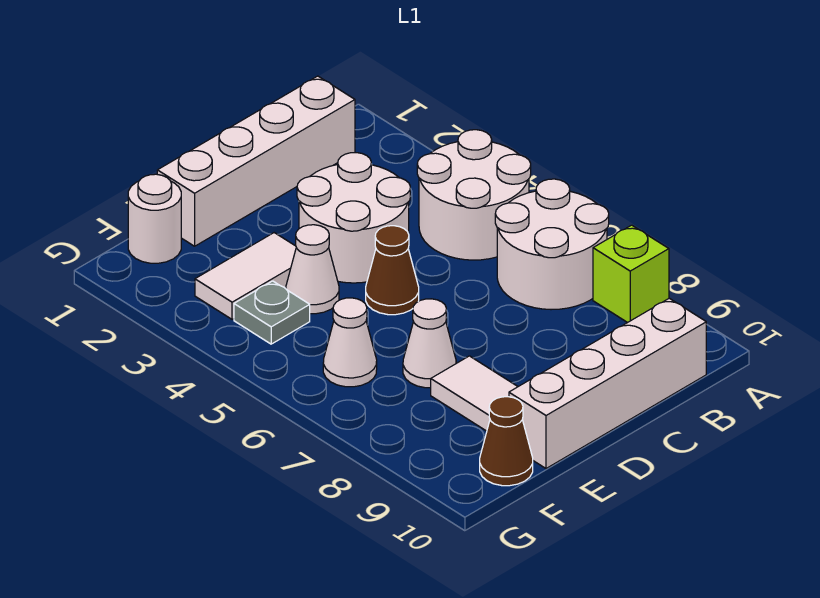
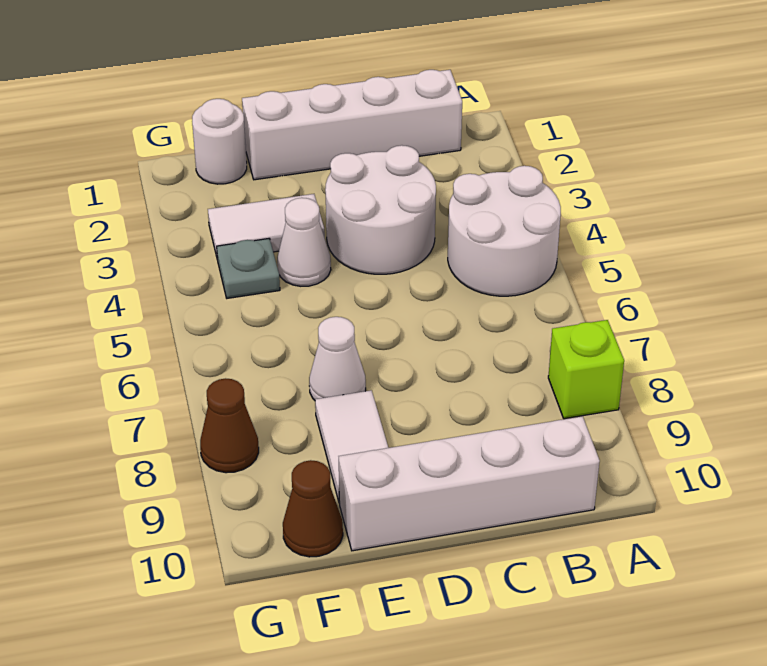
white 2x2 round brick [495,179,609,310] -> none
brown 1x1 cone [366,226,419,315] -> brown 1x1 cone moved to [200,378,259,473]
white 1x1 cone [323,298,377,387] -> none

